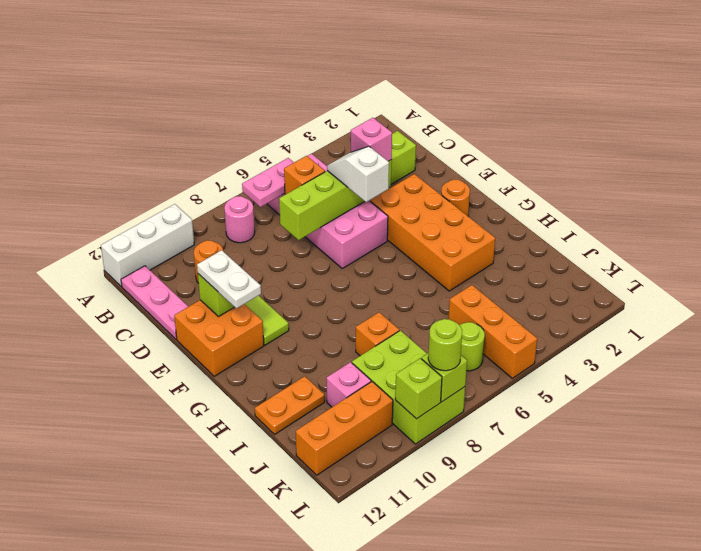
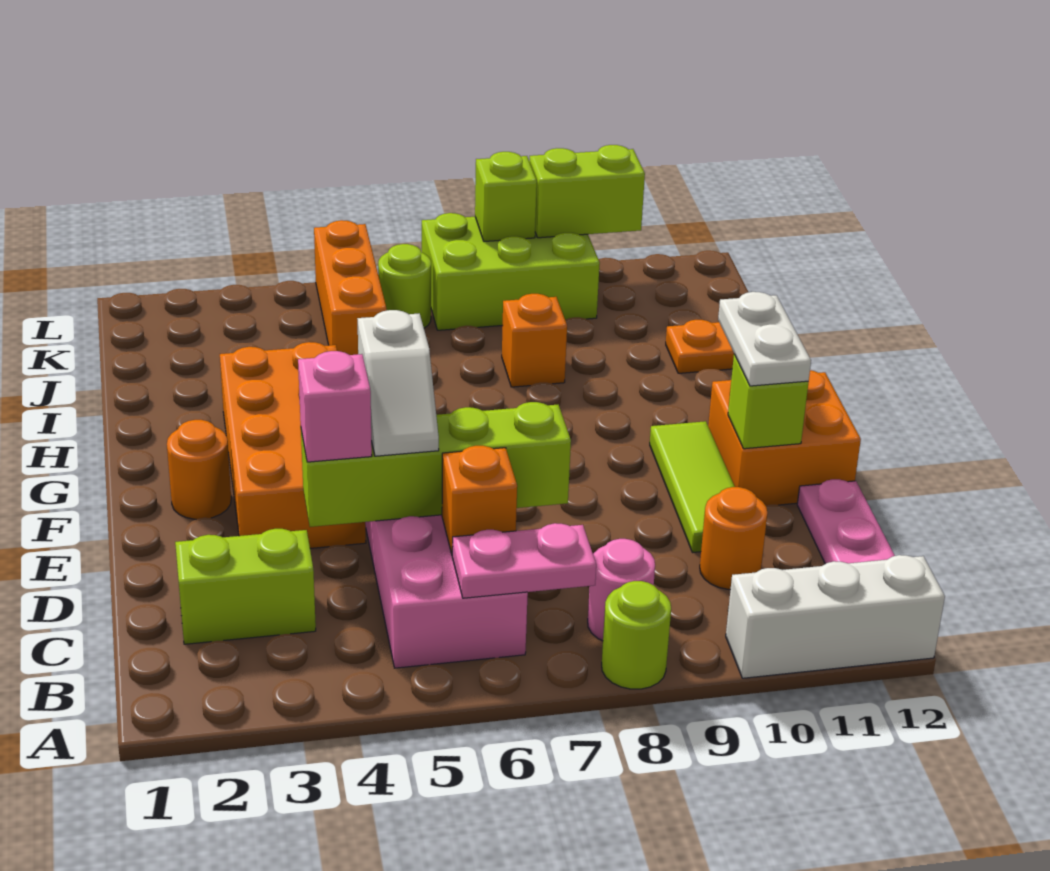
lime 2x3 brick [352,330,465,444] -> lime 2x3 brick turned to [422,213,600,330]
pink 1x1 brick [326,362,371,407] -> none
orange 1x3 brick [296,382,393,475] -> none
lime 1x1 round brick [428,319,462,371] -> lime 1x1 round brick moved to [602,581,671,689]
lime 1x1 brick [395,358,442,419] -> lime 1x2 brick [529,145,645,238]

